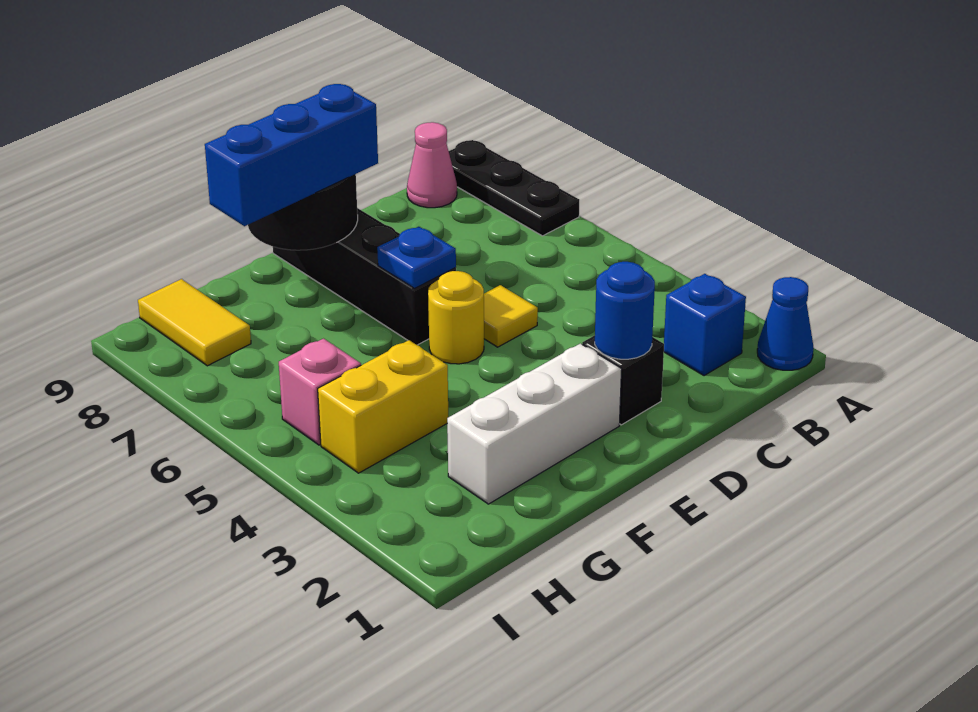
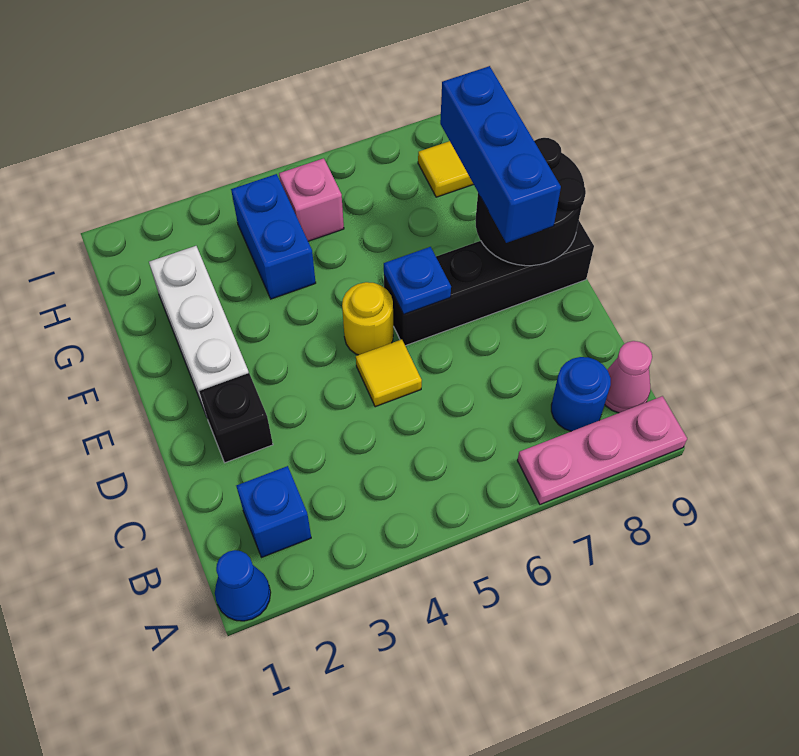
black 1x3 plate [449,140,579,236] -> pink 1x3 plate [517,396,687,504]
blue 1x1 round brick [595,262,655,359] -> blue 1x1 round brick moved to [551,357,611,431]
yellow 1x2 brick [318,340,448,473] -> blue 1x2 brick [231,174,316,299]

